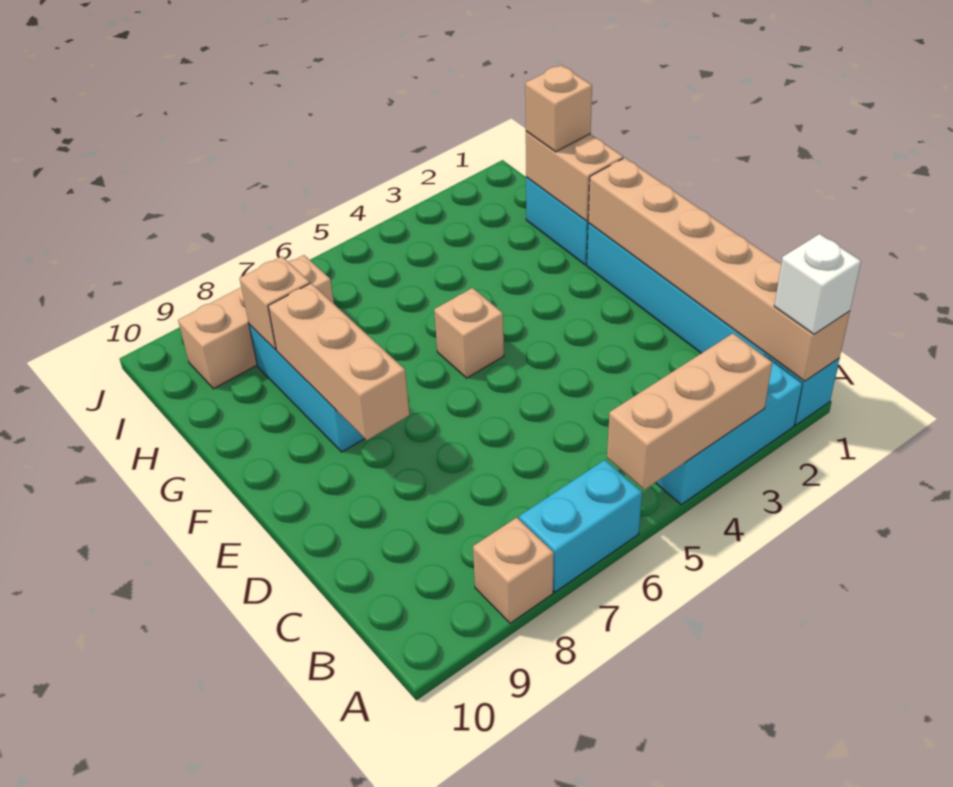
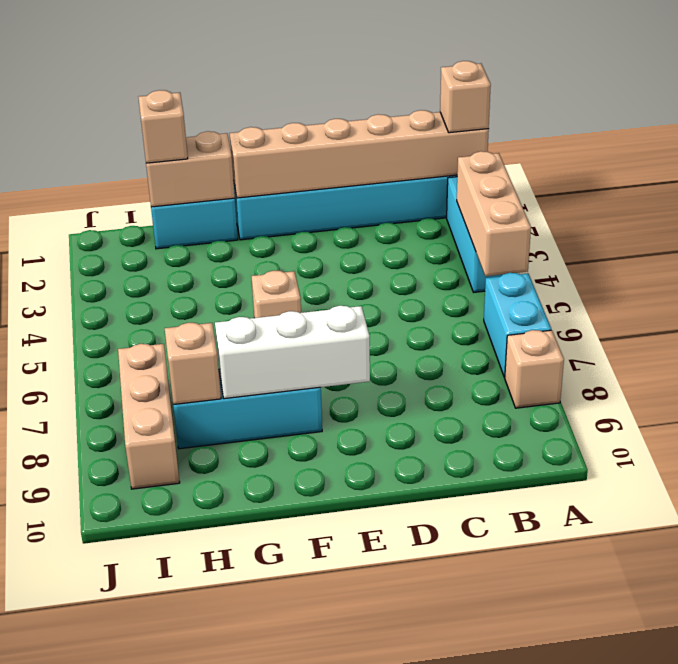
white 1x1 brick [774,234,861,334] -> tan 1x1 brick [440,61,491,133]
tan 1x3 brick [268,283,410,440] -> white 1x3 brick [215,306,370,399]

